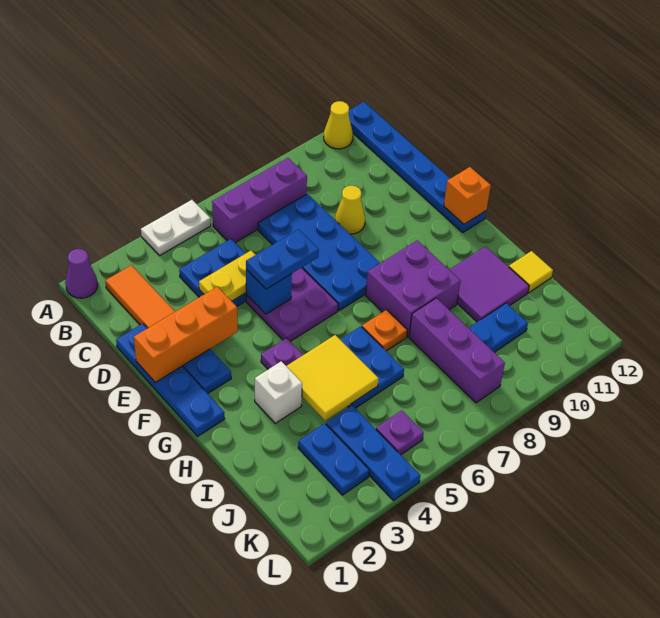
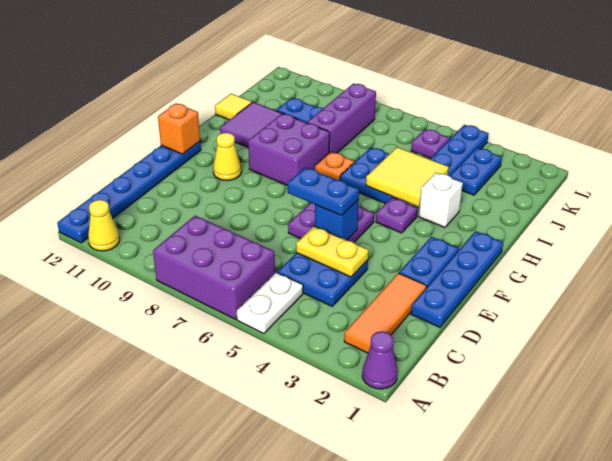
white 1x2 plate [141,200,211,255] -> white 1x2 plate turned to [237,272,303,333]
purple 1x3 brick [212,158,307,243] -> purple 2x3 brick [153,216,275,319]
blue 2x4 plate [258,194,380,311] -> none
yellow 1x1 cone [335,186,365,234] -> yellow 1x1 cone moved to [213,133,242,181]
orange 1x3 brick [134,287,238,382] -> none

